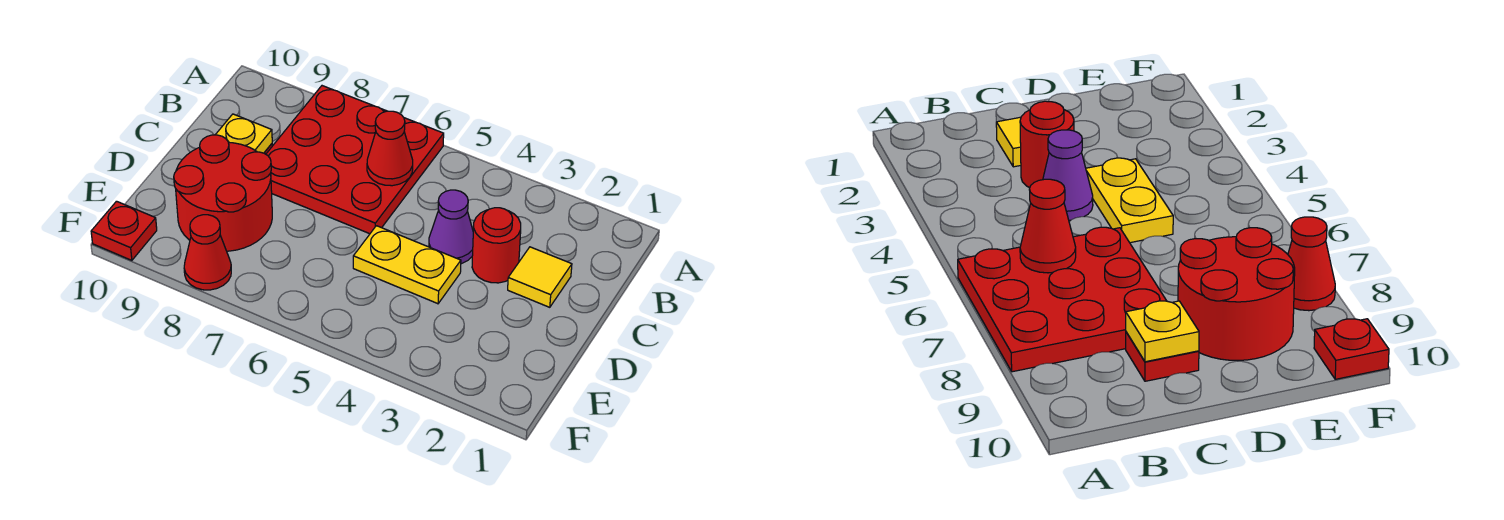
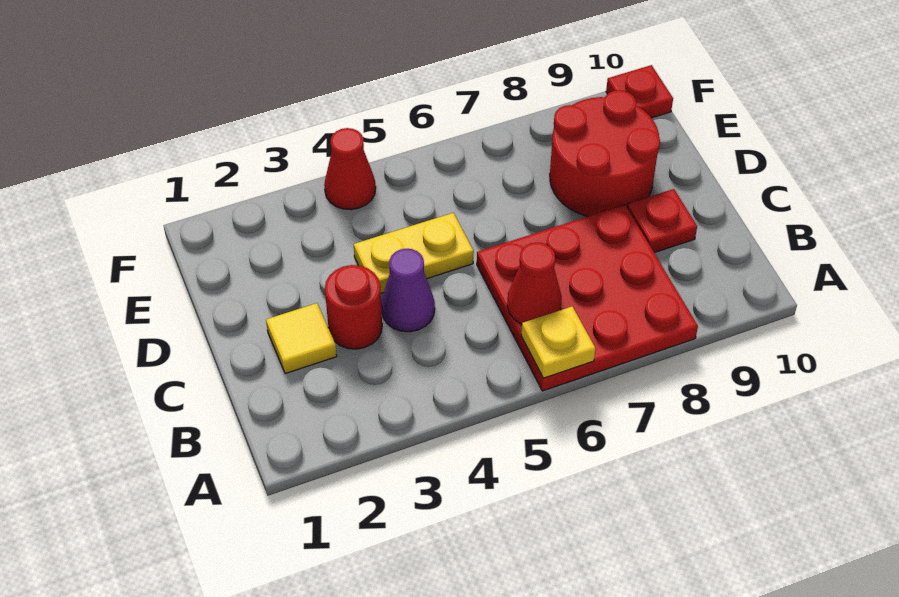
yellow 1x1 plate [215,114,272,153] -> yellow 1x1 plate moved to [521,307,596,378]
red 1x1 cone [184,215,231,290] -> red 1x1 cone moved to [324,128,376,210]

